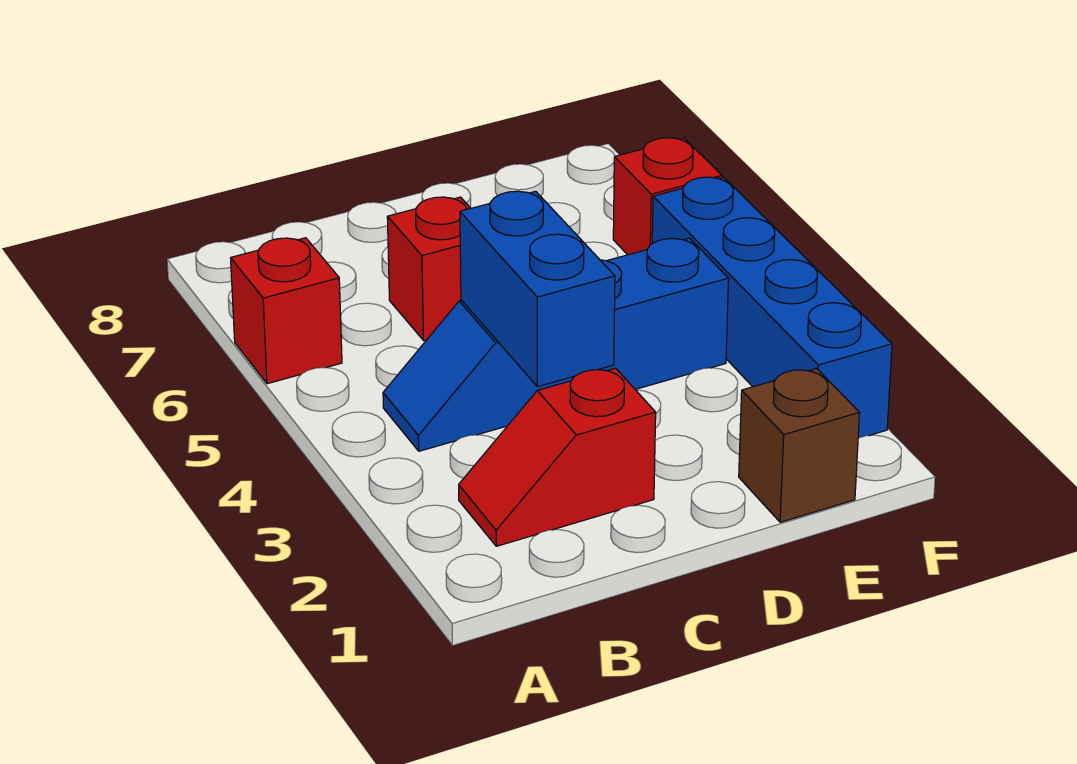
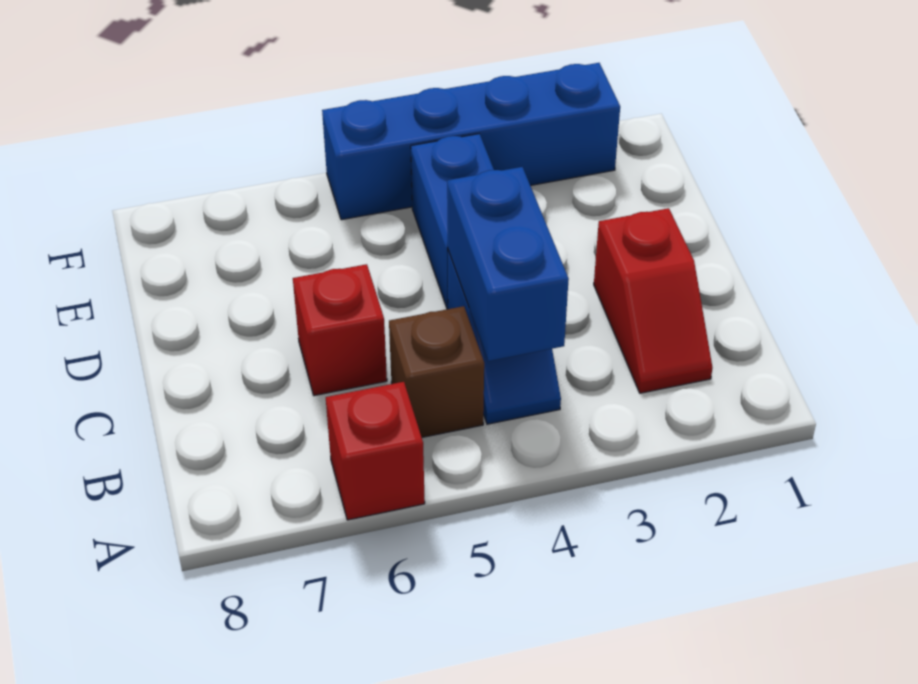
blue 1x2 brick [460,191,615,387] -> blue 1x2 brick turned to [447,167,569,361]
brown 1x1 brick [739,369,860,522] -> brown 1x1 brick moved to [389,306,484,437]
red 1x1 brick [613,138,722,255] -> none

